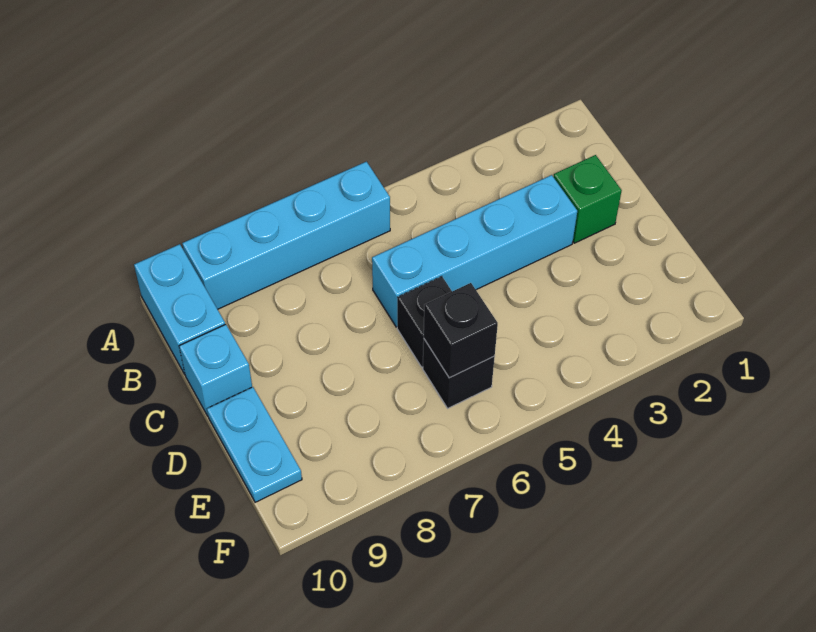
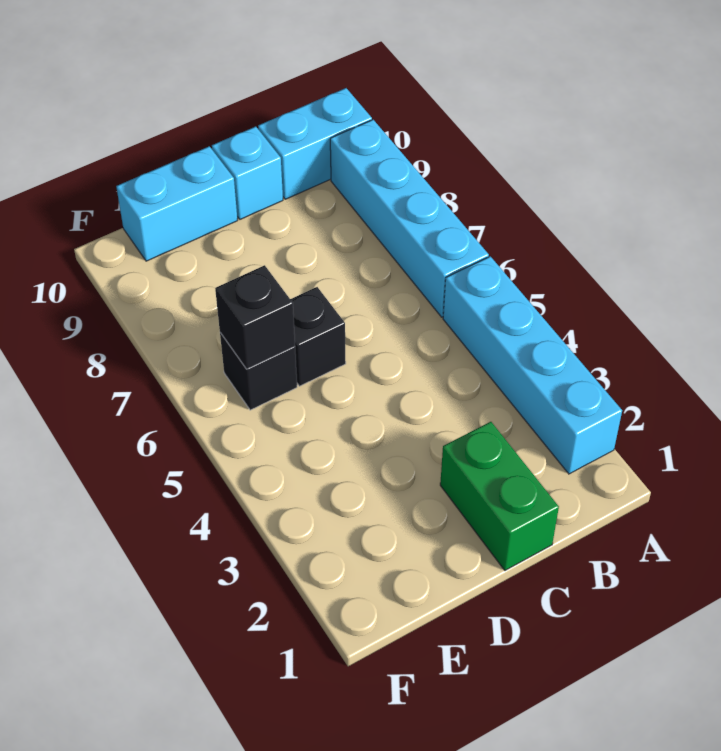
green 1x1 brick [554,155,622,243] -> green 1x2 brick [440,422,559,570]
cyan 1x4 brick [372,175,577,327] -> cyan 1x4 brick moved to [443,256,622,474]
cyan 1x2 plate [207,387,302,502] -> cyan 1x2 brick [116,146,238,261]

